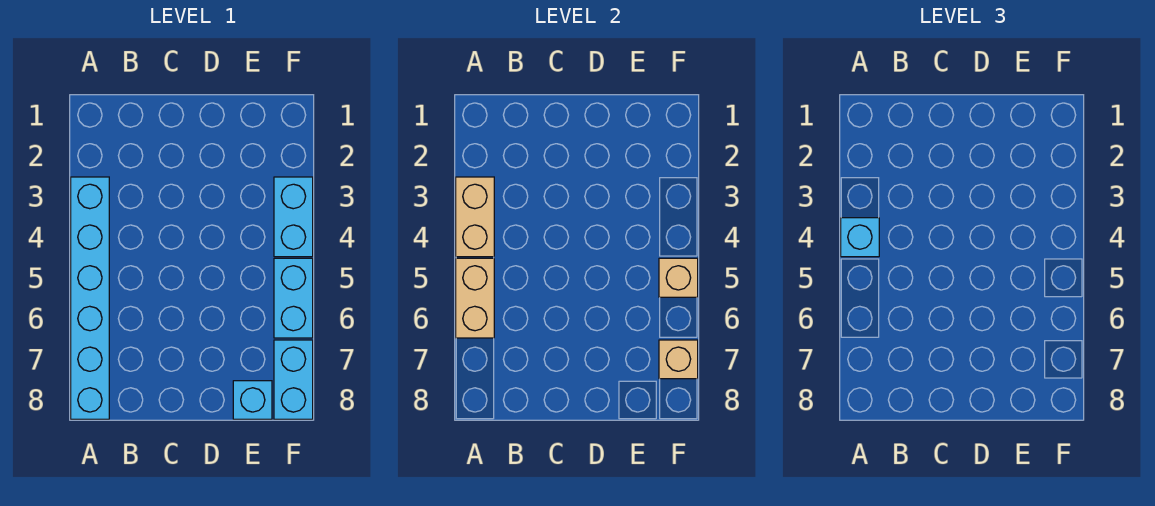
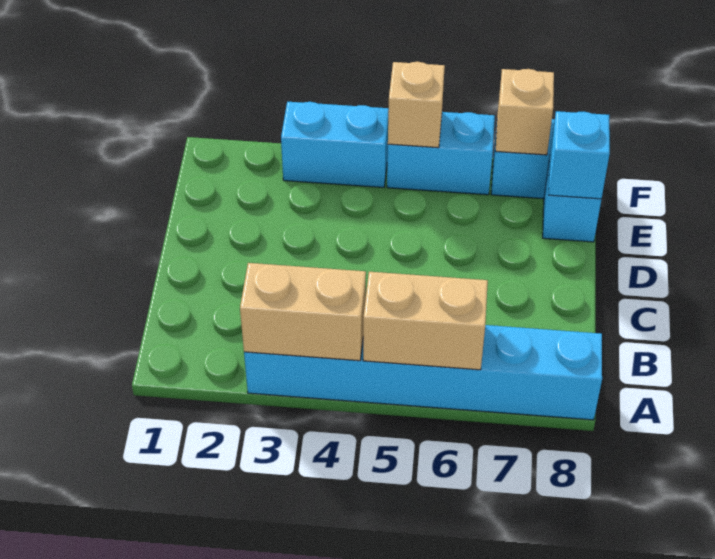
cyan 1x1 brick [841,218,879,257] -> cyan 1x1 brick moved to [549,111,610,199]

